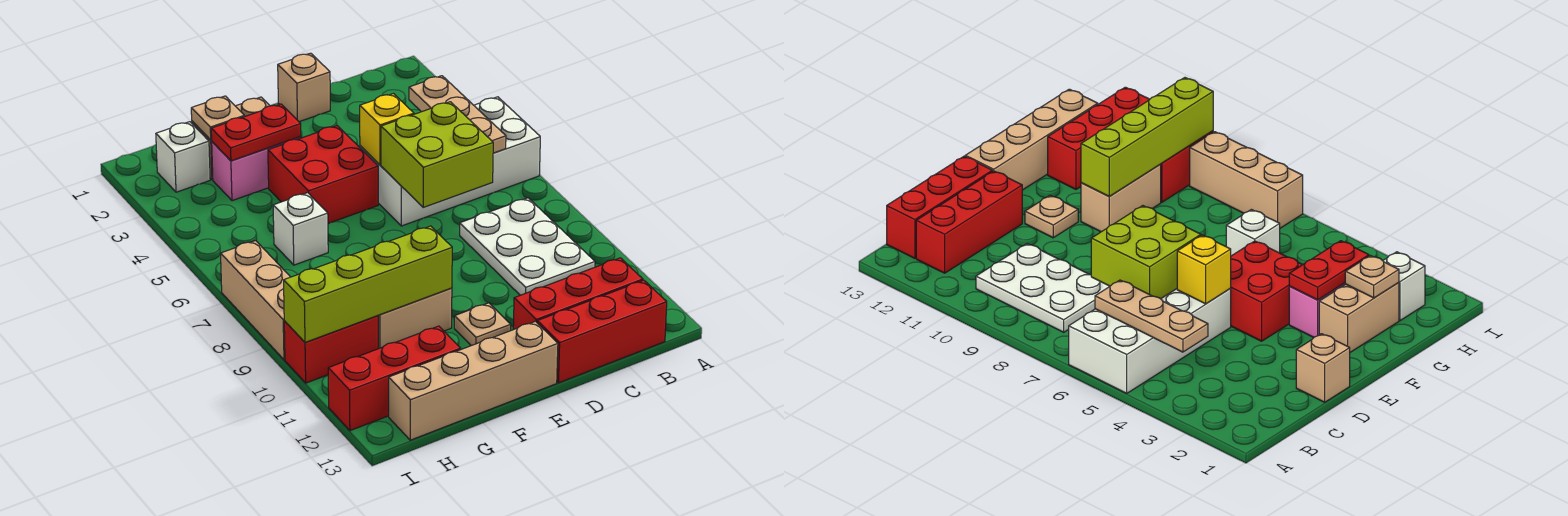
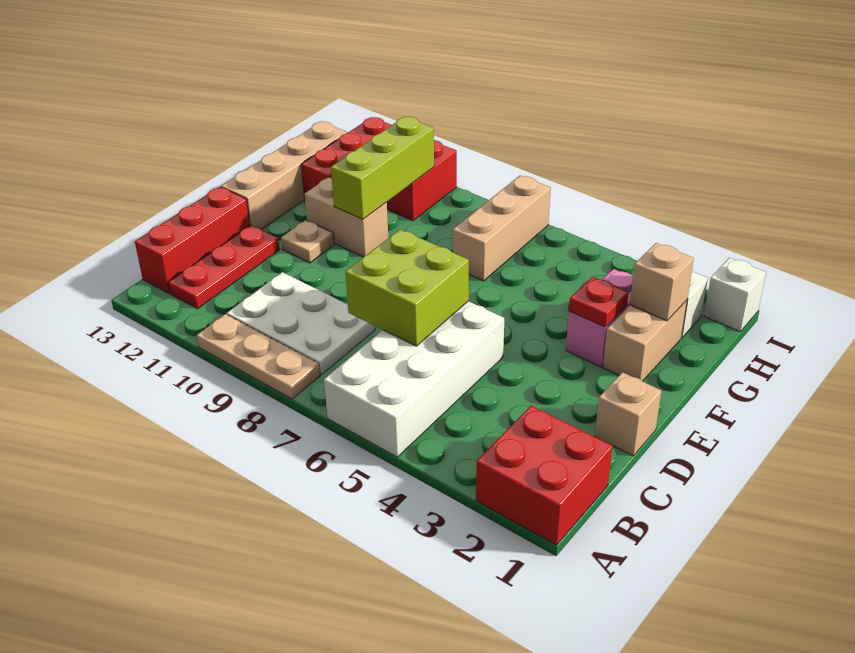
tan 1x3 plate [409,76,506,153] -> tan 1x3 plate moved to [197,314,320,399]
red 1x3 brick [513,258,643,330] -> red 1x3 plate [168,225,280,309]
yellow 1x1 brick [360,94,414,165] -> none
red 2x2 brick [268,126,378,223] -> red 2x2 brick moved to [476,406,612,545]
red 1x2 plate [211,104,301,161] -> red 1x1 plate [569,277,629,327]
tan 1x2 brick [378,288,452,349] -> tan 1x2 brick turned to [304,177,388,257]
lime 1x4 brick [284,226,452,342] -> lime 1x3 brick [331,117,434,219]
tan 1x1 plate [191,96,245,140] -> tan 1x1 brick [630,243,694,321]
white 1x1 brick [273,193,328,265] -> white 1x1 brick moved to [704,258,766,331]
tan 1x3 brick [221,241,290,360] -> tan 1x3 brick turned to [453,176,551,281]

